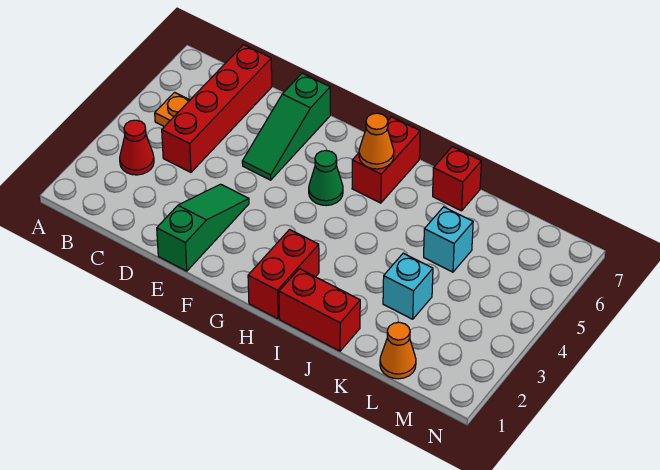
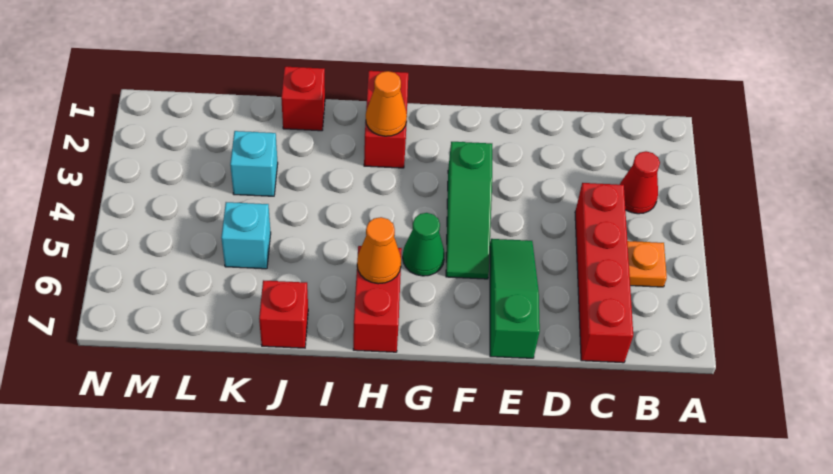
green 1x3 slope [157,184,249,271] -> green 1x3 slope moved to [446,142,492,279]
red 1x2 brick [279,269,360,351] -> red 1x1 brick [281,67,325,131]
orange 1x1 cone [380,322,416,379] -> orange 1x1 cone moved to [366,71,407,136]

